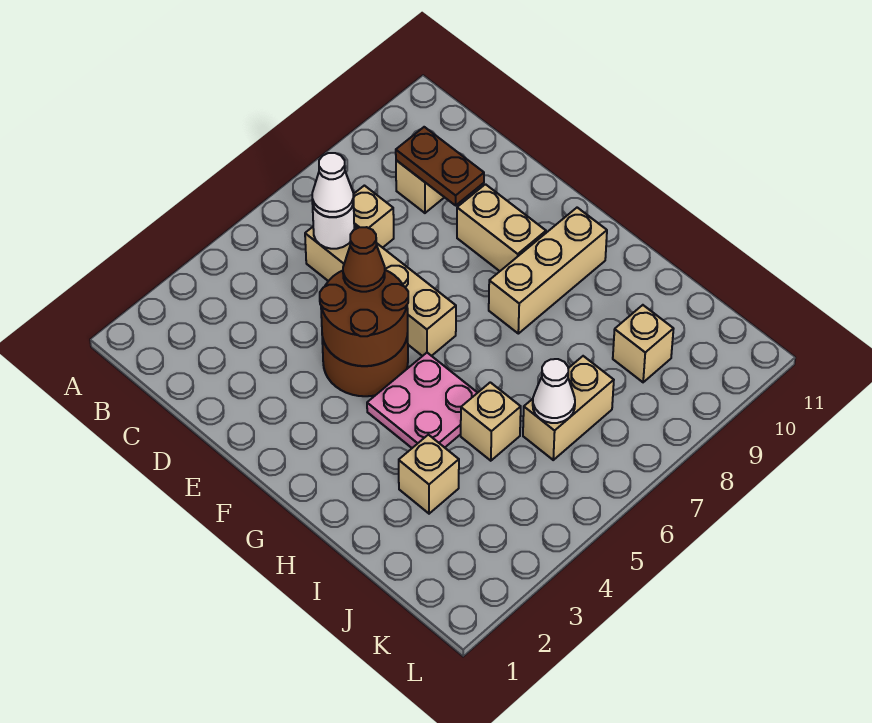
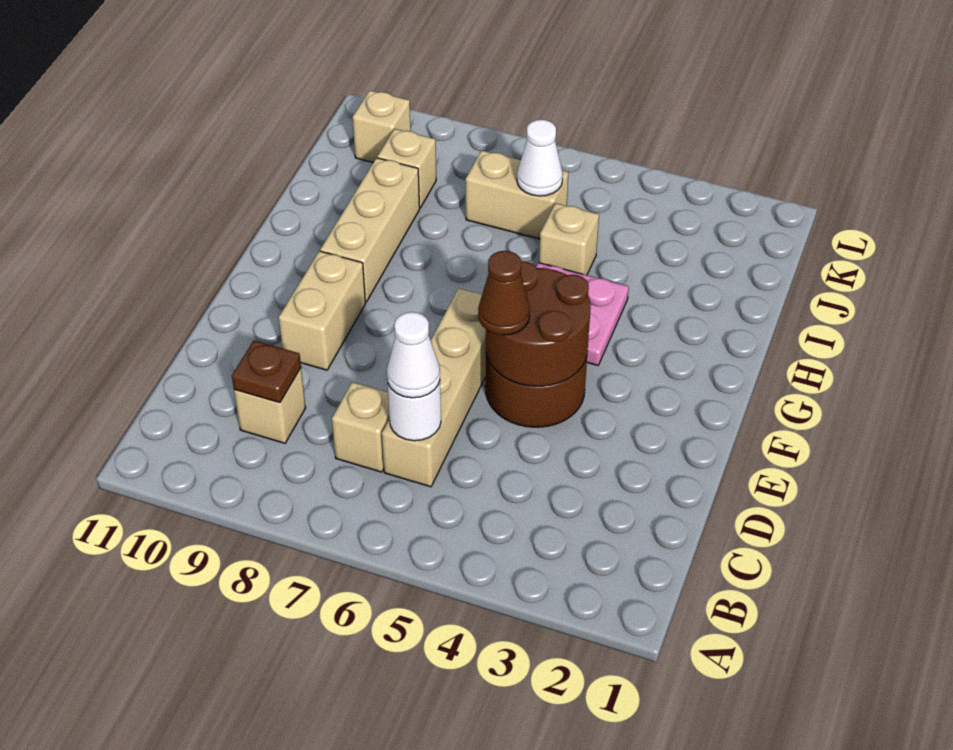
brown 1x2 plate [396,127,484,205] -> brown 1x1 plate [232,341,301,403]
tan 1x3 brick [489,208,607,334] -> tan 1x3 brick turned to [320,158,420,302]
tan 1x1 brick [399,435,459,514] -> tan 1x1 brick moved to [353,90,411,163]

